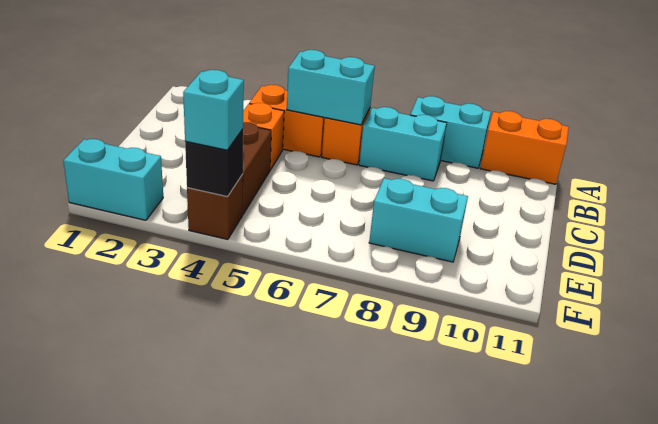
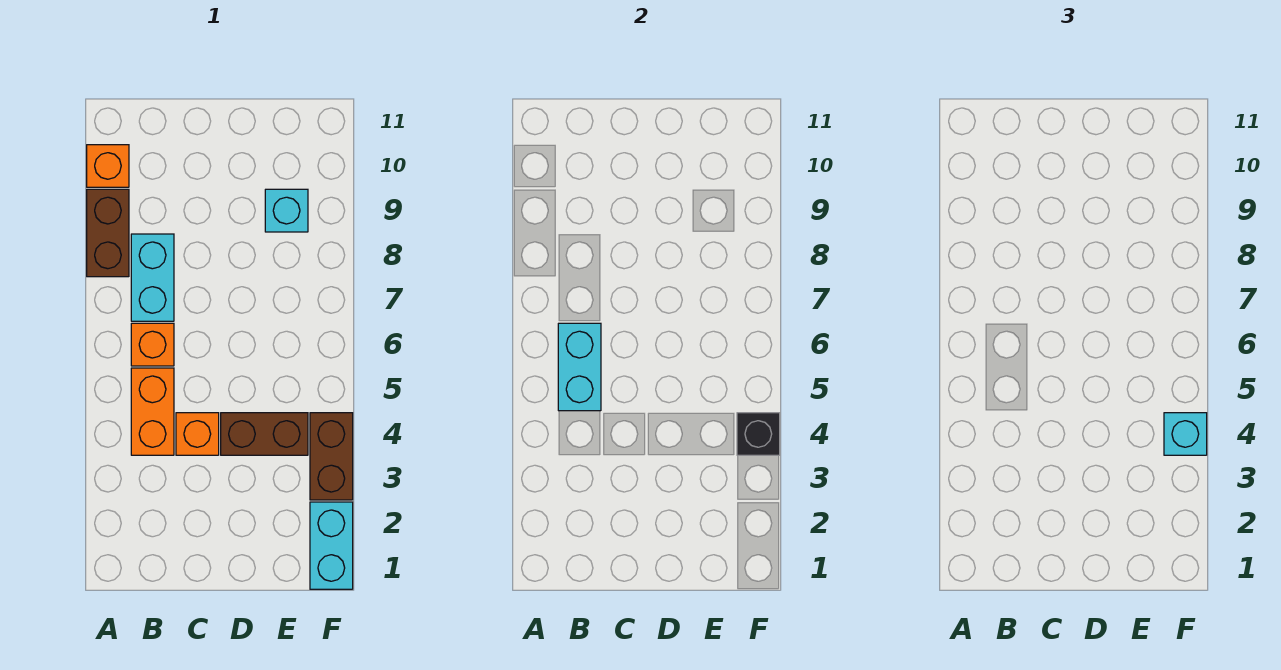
cyan 1x2 brick [410,96,491,168] -> brown 1x2 brick [87,189,129,277]
orange 1x2 brick [480,111,569,184] -> orange 1x1 brick [87,145,129,187]
cyan 1x2 brick [369,178,468,262] -> cyan 1x1 brick [265,189,308,232]
brown 1x1 brick [187,174,243,240] -> brown 1x2 brick [310,413,353,500]

